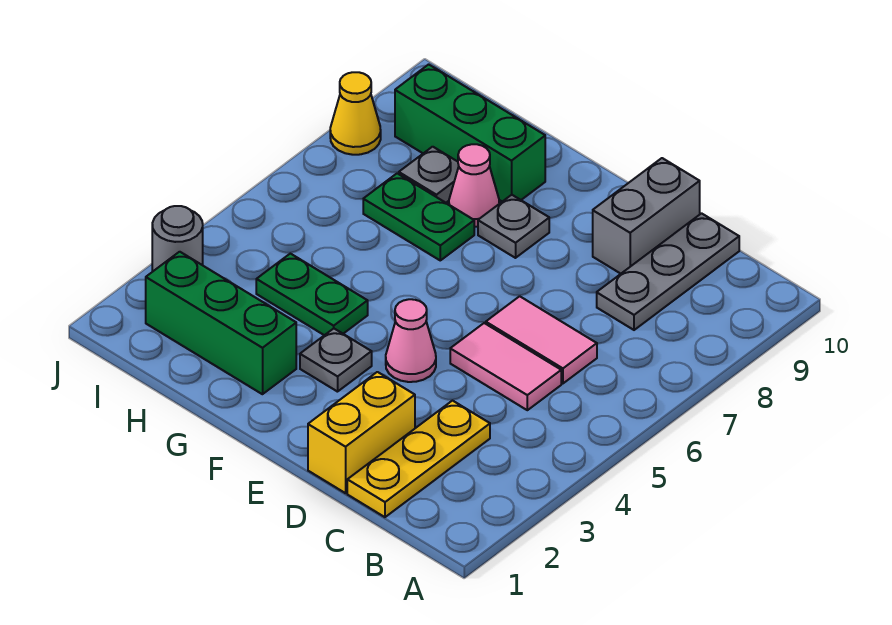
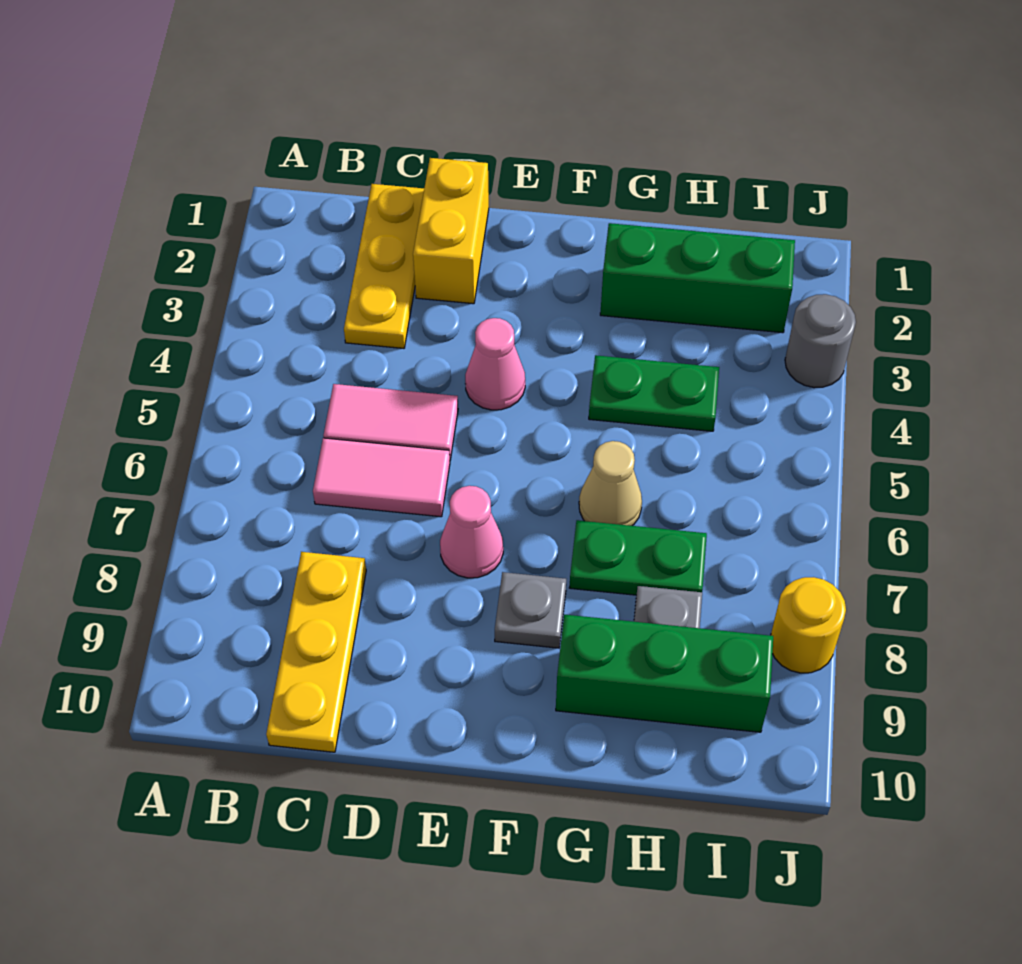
grey 1x3 plate [597,213,739,330] -> yellow 1x3 plate [266,552,366,752]
grey 1x2 brick [593,158,700,274] -> none
grey 1x1 plate [300,329,372,392] -> none
none -> tan 1x1 cone [579,441,642,526]
pink 1x1 cone [449,144,499,227] -> pink 1x1 cone moved to [440,486,503,578]
yellow 1x1 cone [330,72,381,155] -> yellow 1x1 round brick [771,577,846,673]

